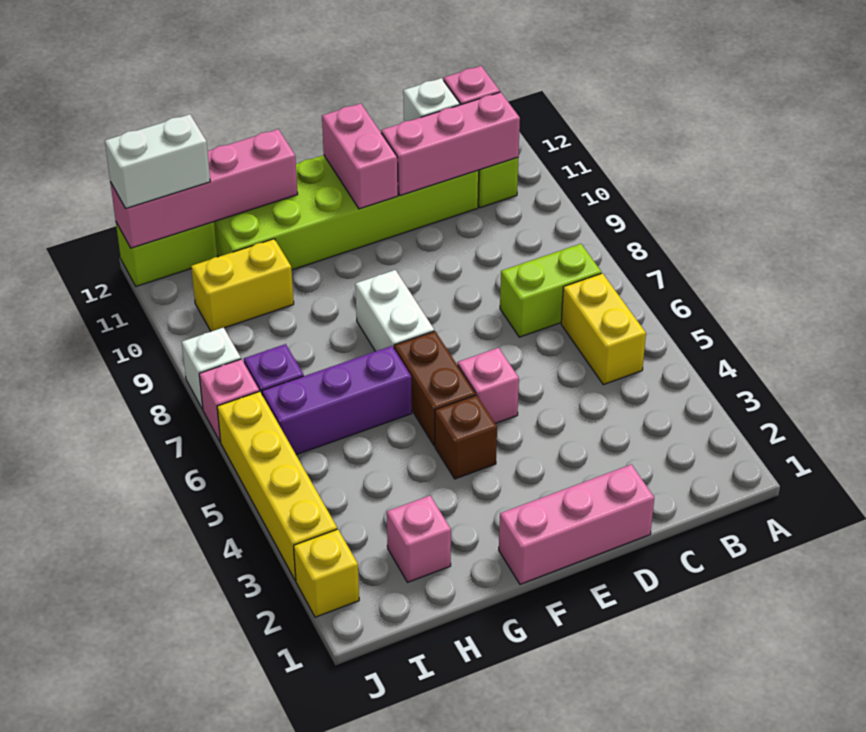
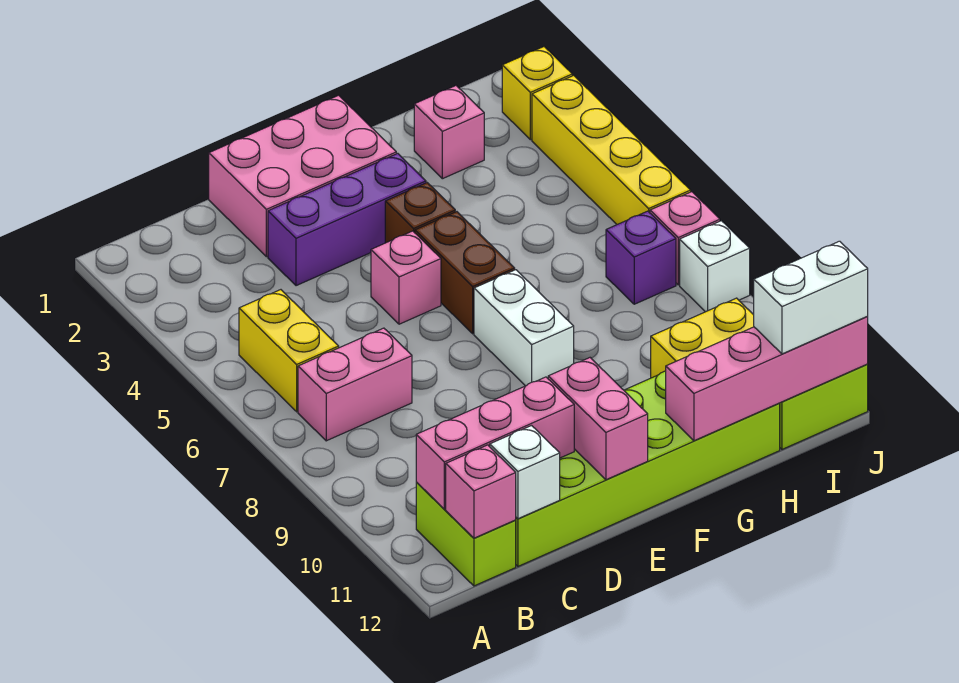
lime 1x2 brick [500,244,601,337] -> pink 1x2 brick [298,328,412,441]
pink 1x3 brick [499,464,654,584] -> pink 2x3 brick [209,95,396,257]
purple 1x3 brick [262,346,412,455] -> purple 1x3 brick moved to [268,153,426,286]

